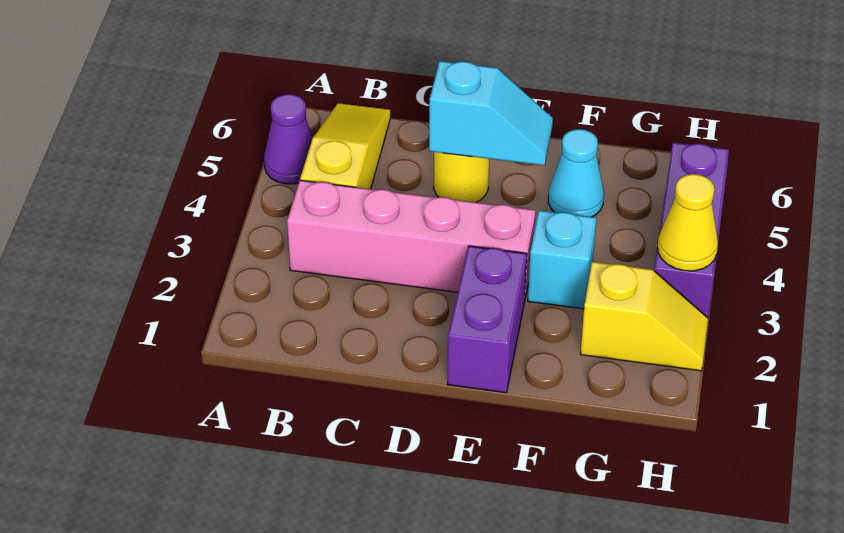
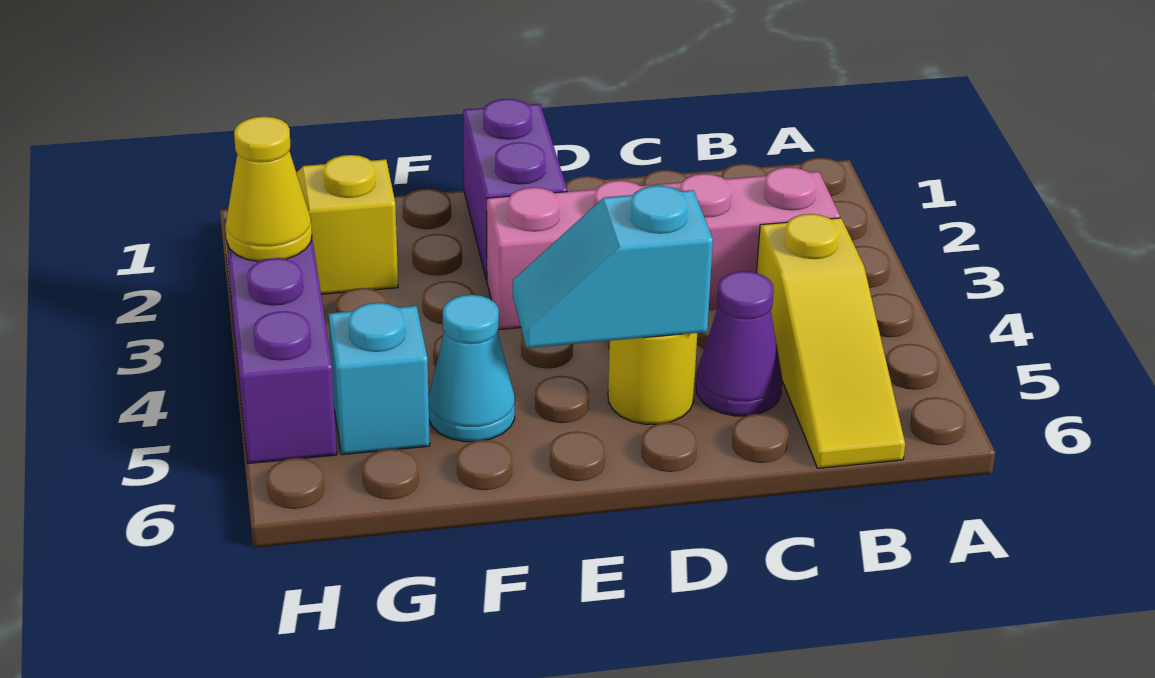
purple 1x1 cone [264,94,313,184] -> purple 1x1 cone moved to [696,271,782,416]
cyan 1x1 brick [528,210,596,309] -> cyan 1x1 brick moved to [329,303,430,455]

